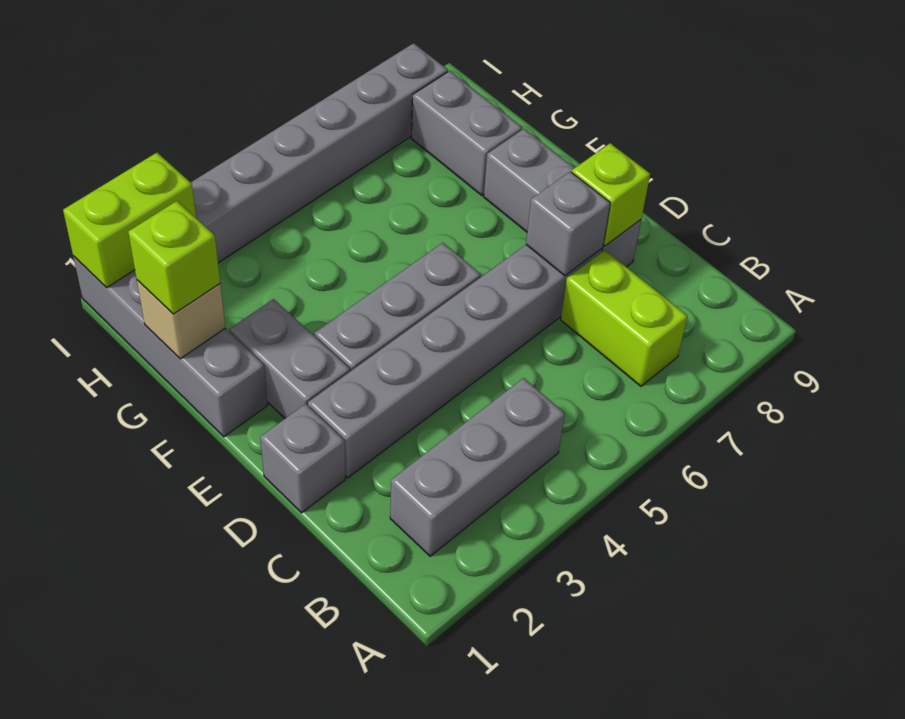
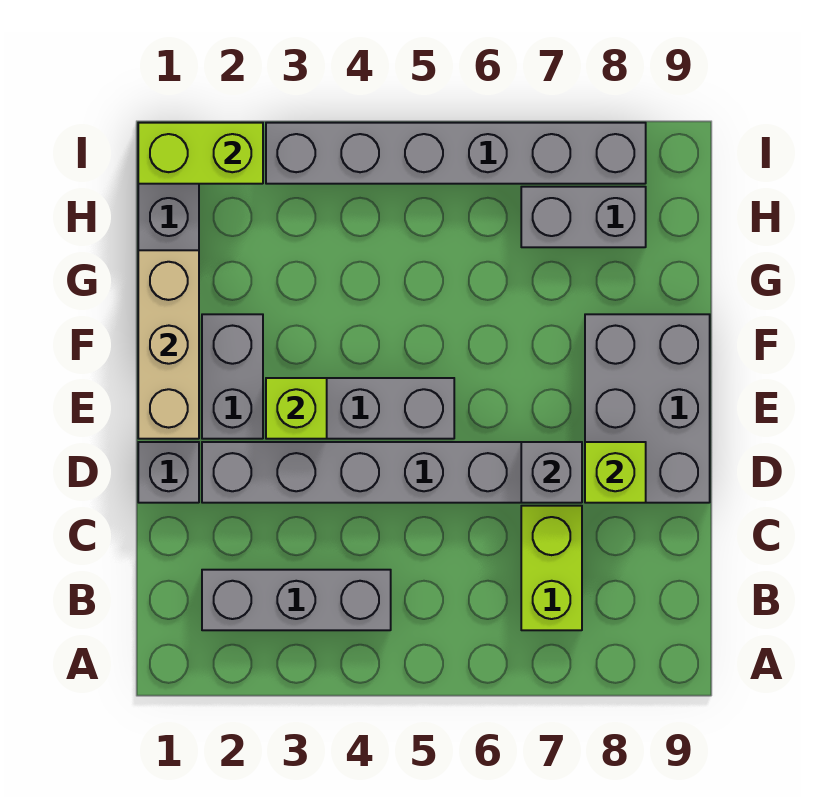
grey 1x3 brick [484,129,641,267] -> grey 2x3 brick [585,314,710,503]
tan 1x1 brick [137,280,225,359] -> tan 1x3 brick [138,250,199,439]
lime 1x1 brick [128,201,220,314] -> lime 1x1 brick moved to [266,378,327,439]
grey 1x2 brick [411,71,522,195] -> grey 1x2 brick turned to [521,187,646,247]

